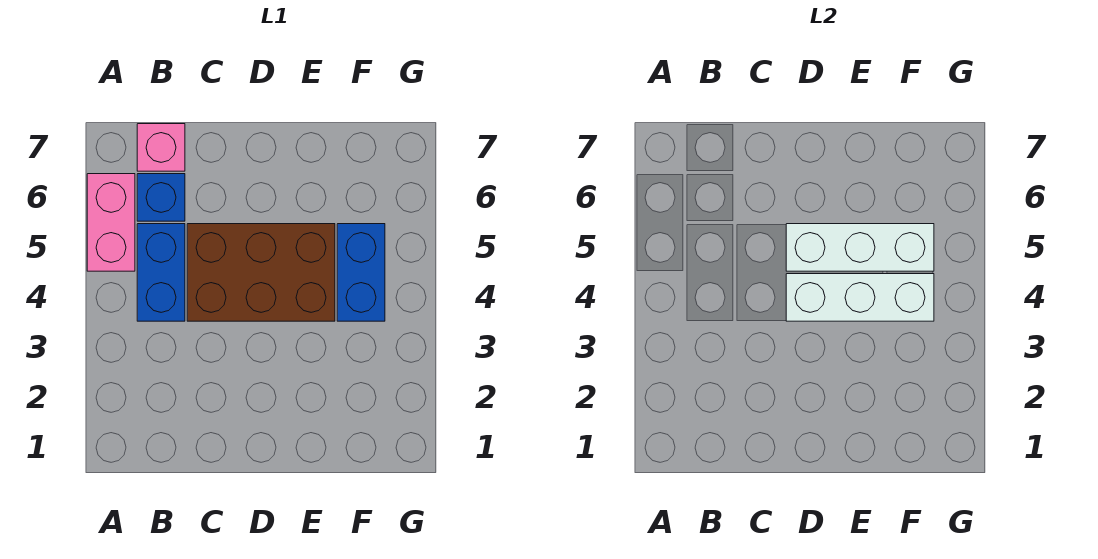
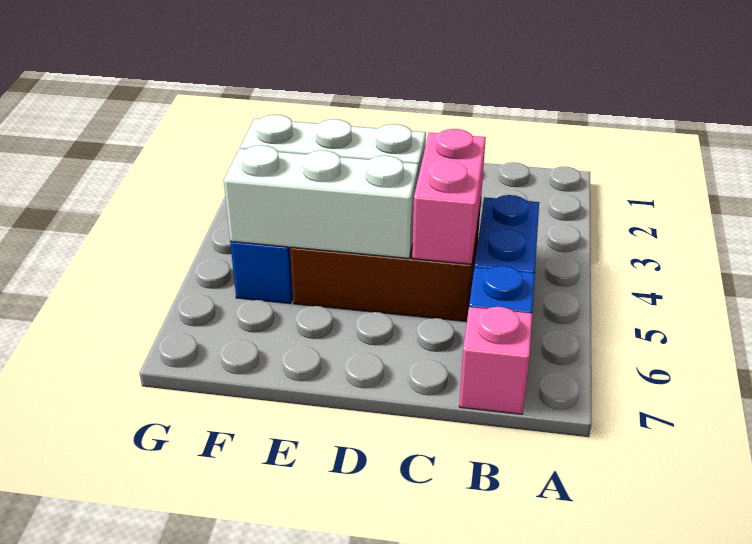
pink 1x2 brick [87,174,135,271] -> pink 1x2 brick moved to [412,129,486,264]

